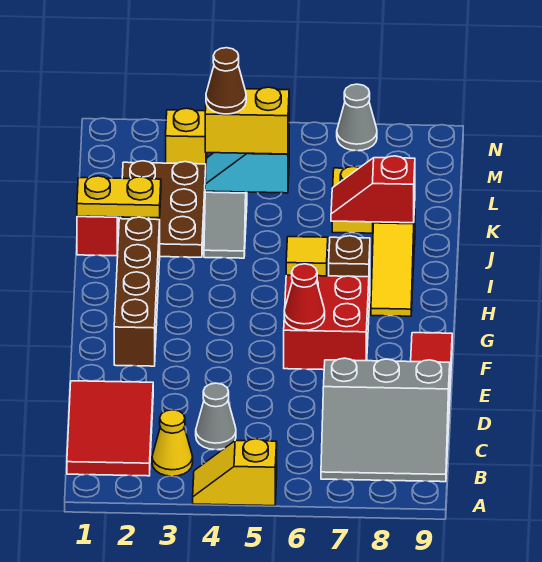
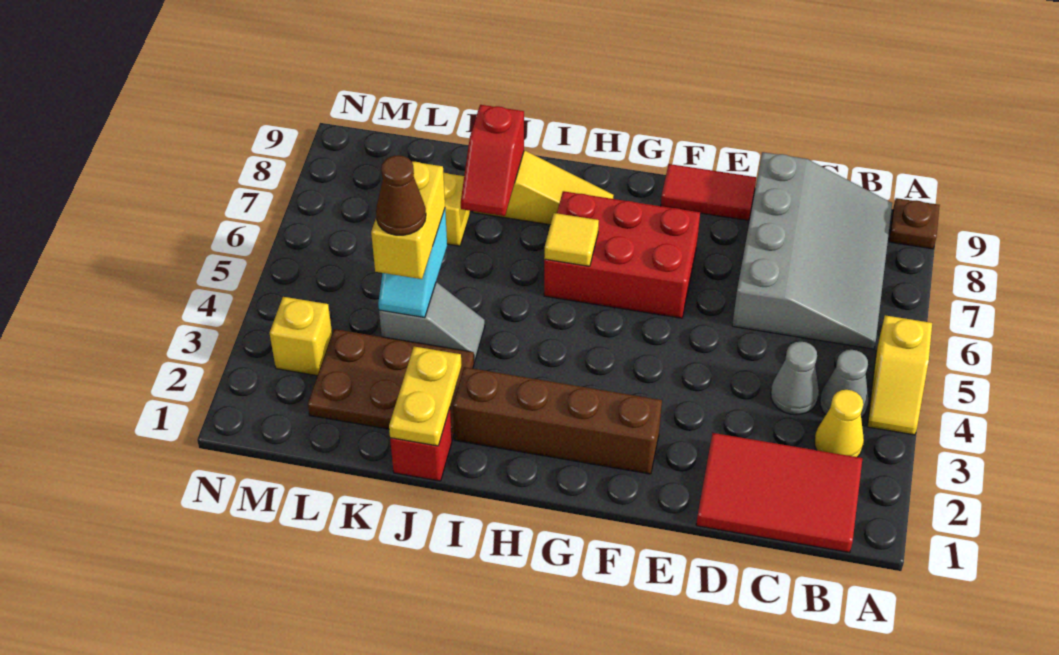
grey 3x3 slope [321,358,450,482] -> grey 3x4 slope [732,152,892,349]
red 1x1 cone [284,264,325,330] -> none
brown 1x1 plate [329,236,370,277] -> brown 1x1 plate moved to [889,198,940,249]
grey 1x1 cone [337,84,377,151] -> grey 1x1 cone moved to [820,350,869,418]

